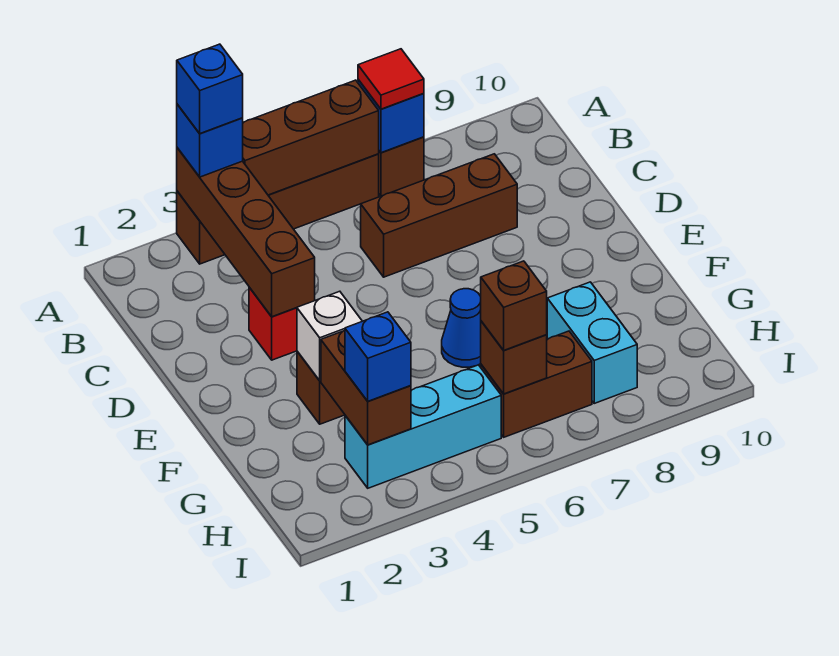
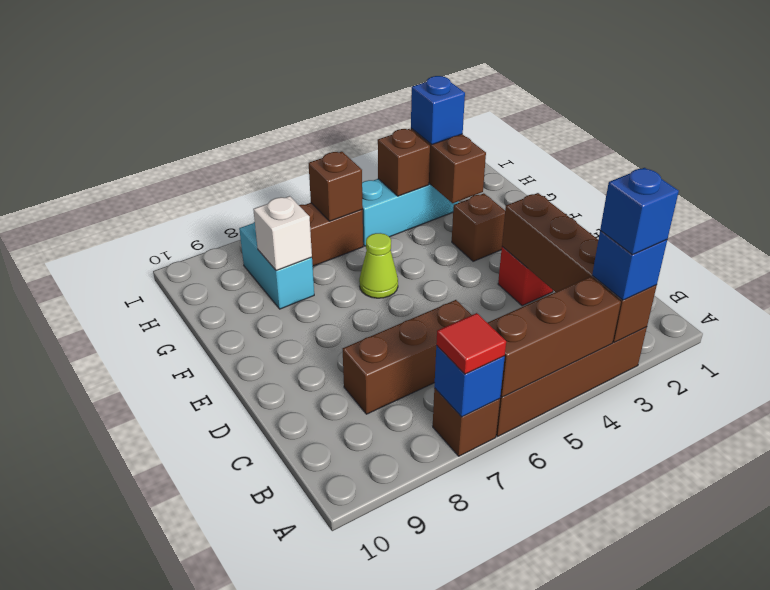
white 1x1 brick [297,291,362,381] -> white 1x1 brick moved to [253,196,312,271]
blue 1x1 cone [442,289,481,367] -> lime 1x1 cone [359,233,398,298]
brown 1x1 brick [481,261,547,350] -> brown 1x1 brick moved to [378,129,430,196]

